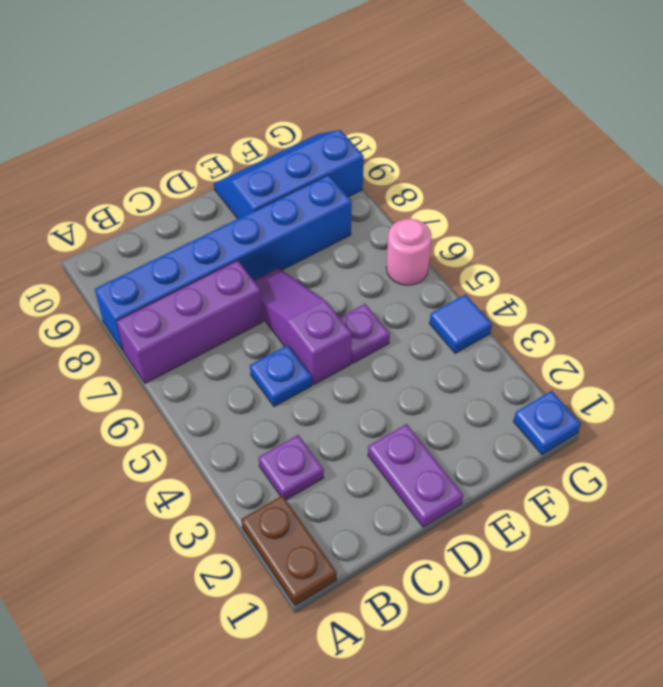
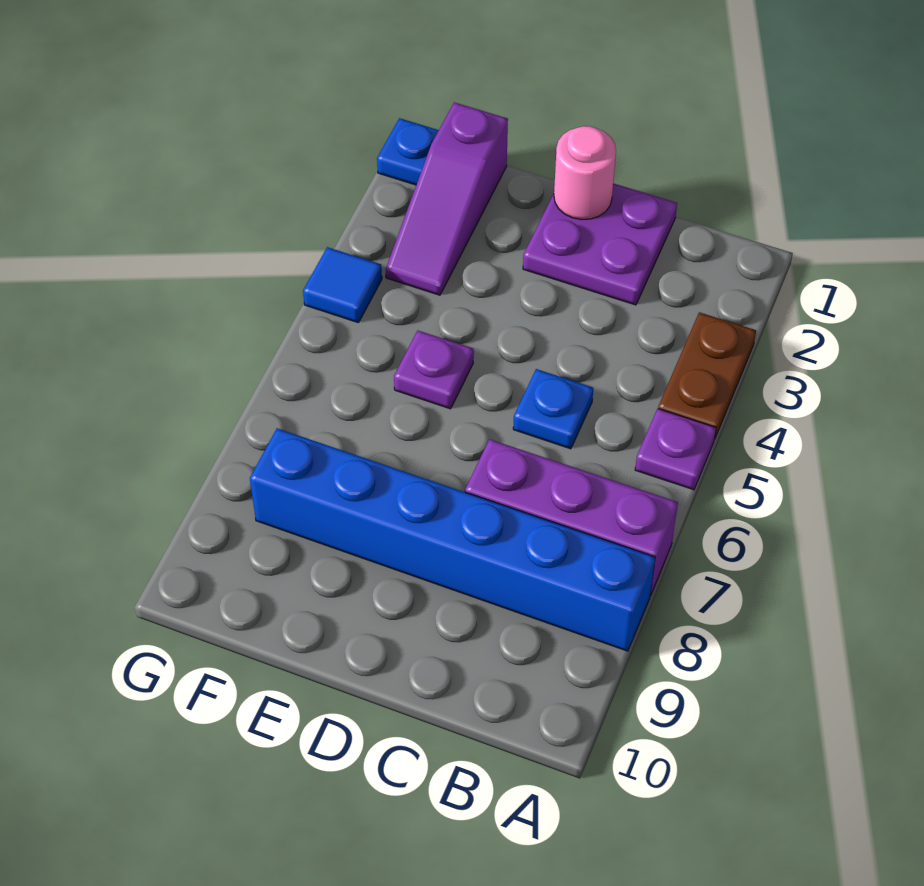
brown 1x2 plate [241,495,337,605] -> brown 1x2 plate moved to [658,312,756,439]
purple 1x1 plate [258,435,324,500] -> purple 1x1 plate moved to [635,409,716,490]
purple 1x2 plate [368,424,463,527] -> purple 2x2 plate [523,183,677,305]
purple 1x3 slope [254,268,352,385] -> purple 1x3 slope moved to [386,102,508,295]
blue 2x3 slope [214,130,364,219] -> none
pink 1x1 round brick [386,219,432,285] -> pink 1x1 round brick moved to [554,126,616,220]

